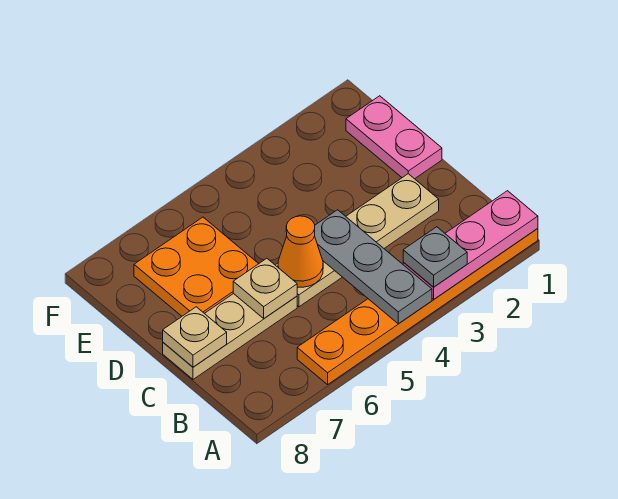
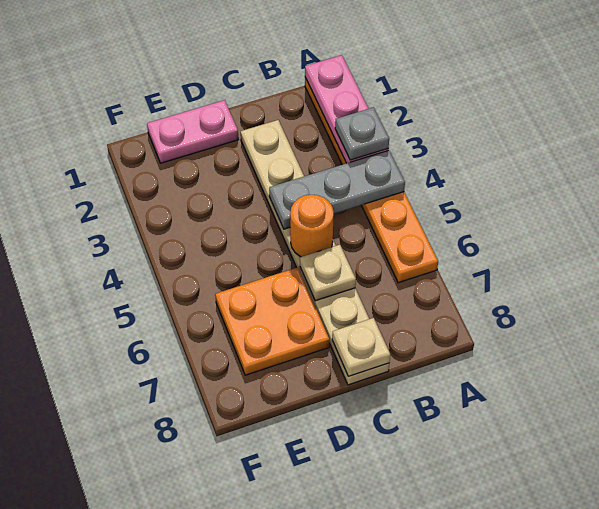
orange 1x1 cone [278,216,323,287] -> orange 1x1 round brick [290,195,334,257]

